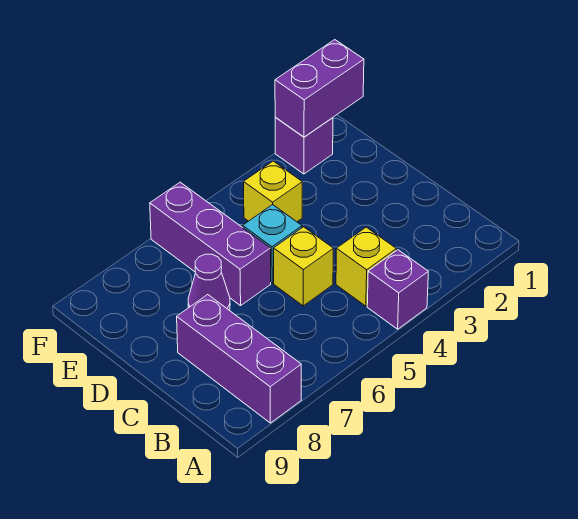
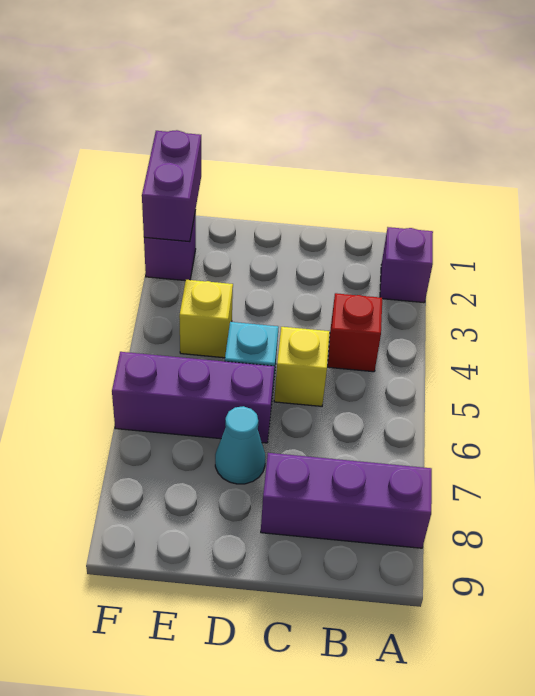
purple 1x1 brick [367,250,428,329] -> purple 1x1 brick moved to [380,227,433,303]
yellow 1x1 brick [336,227,396,306] -> red 1x1 brick [328,293,382,372]
purple 1x1 cone [188,254,230,310] -> cyan 1x1 cone [215,406,265,484]

